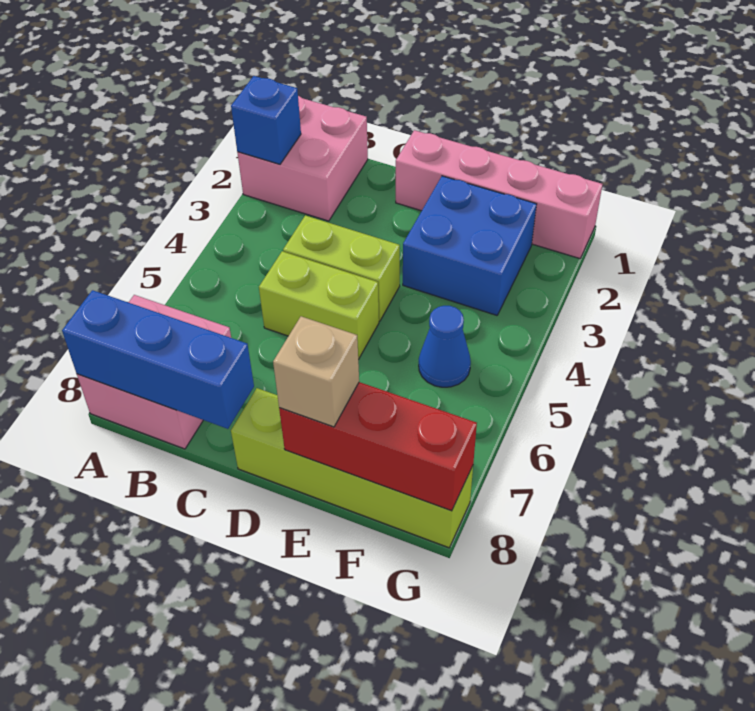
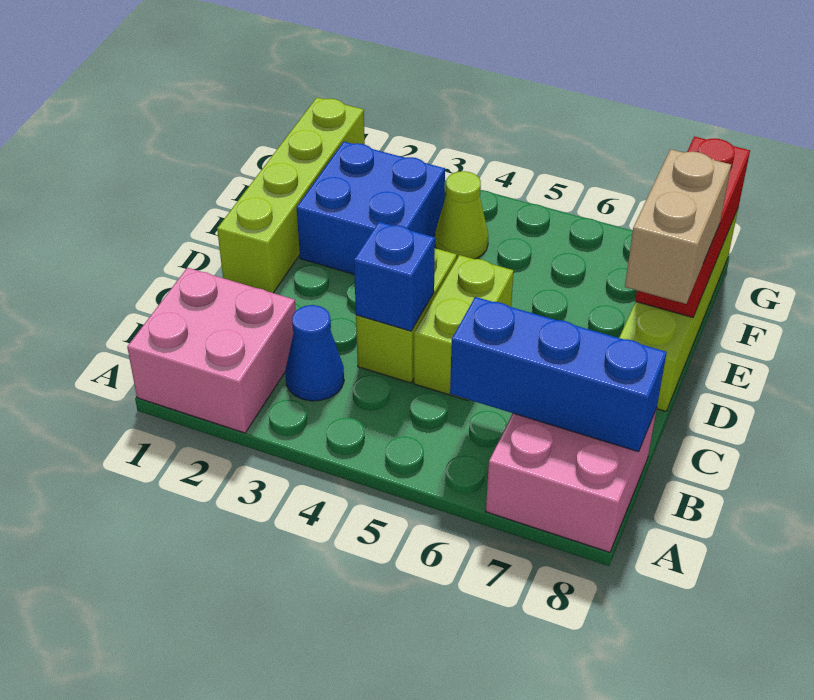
blue 1x1 brick [231,76,301,164] -> blue 1x1 brick moved to [354,222,435,331]
blue 1x3 brick [62,290,254,429] -> blue 1x3 brick turned to [450,297,667,452]
pink 1x4 brick [396,130,602,259] -> lime 1x4 brick [217,97,365,293]
tan 1x1 brick [273,316,359,427] -> tan 1x2 brick [625,149,731,304]
none -> lime 1x1 cone [435,171,489,259]
blue 1x1 cone [419,306,471,387] -> blue 1x1 cone moved to [286,305,344,401]

